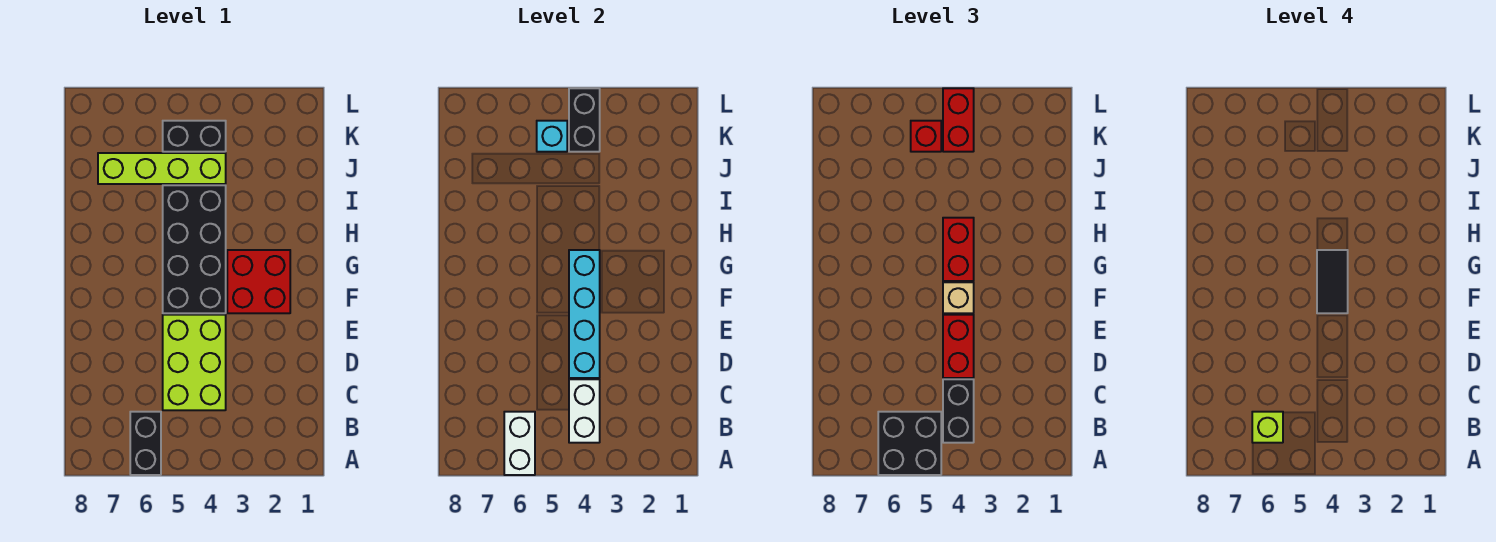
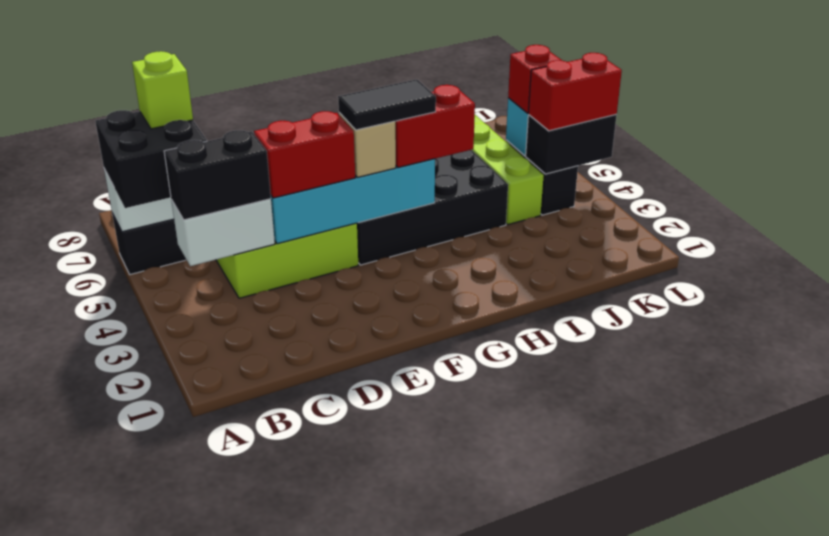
red 2x2 brick [227,250,290,313] -> none

